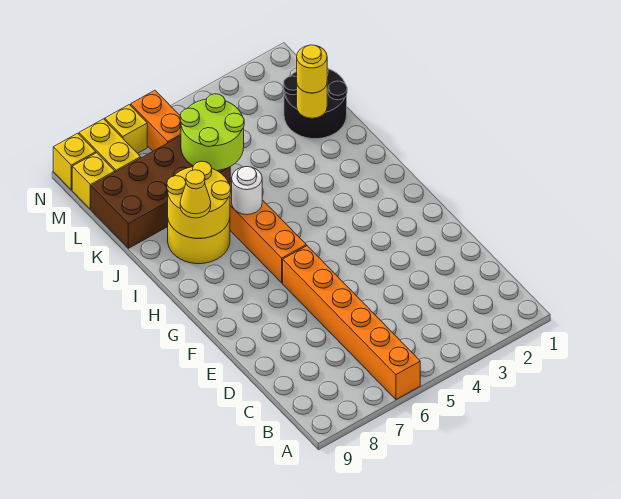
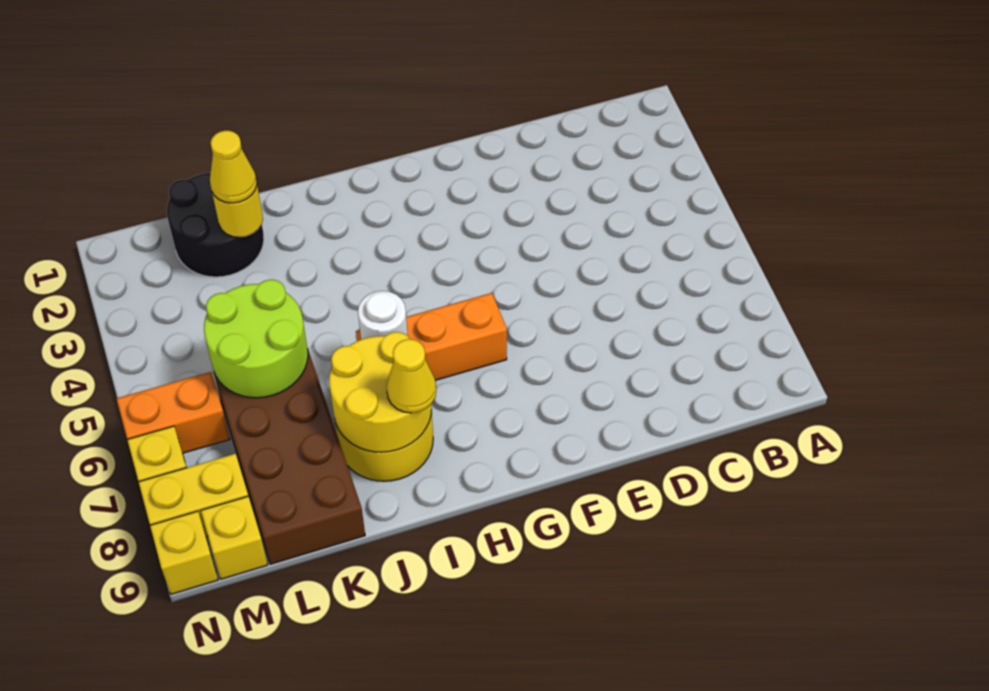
orange 1x6 brick [283,246,420,399] -> none
yellow 1x1 round brick [297,45,327,93] -> yellow 1x1 cone [210,131,257,203]

